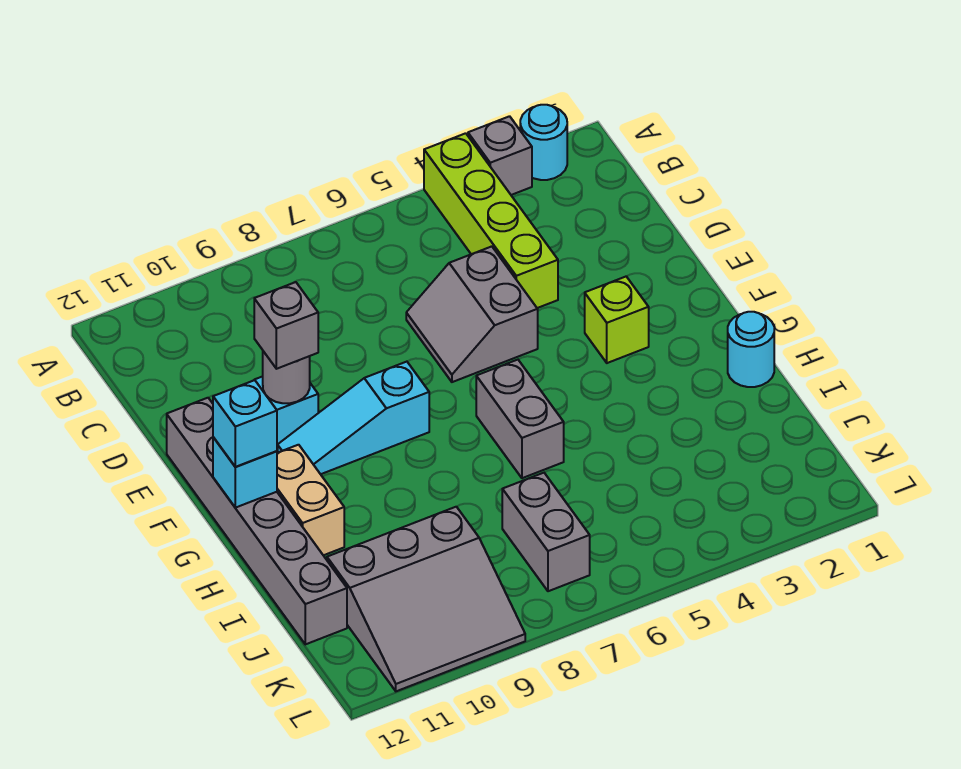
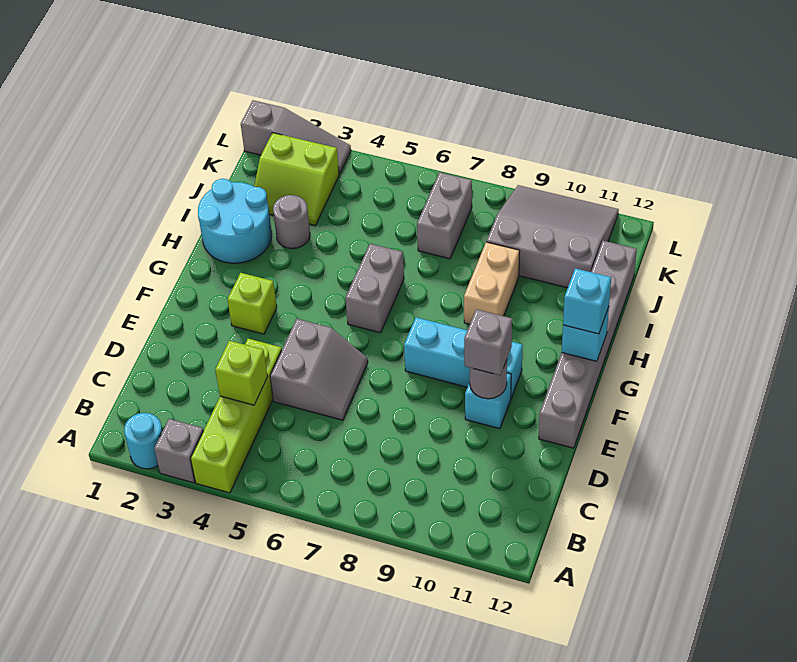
none -> lime 1x1 brick [215,341,268,405]
cyan 1x3 slope [278,362,429,474] -> cyan 1x3 brick [404,317,523,398]
tan 1x2 brick [277,445,344,555] -> tan 1x2 brick moved to [464,242,519,324]
cyan 1x1 round brick [728,312,774,387] -> cyan 2x2 round brick [198,179,272,263]
none -> grey 1x1 round brick [273,195,310,249]
none -> lime 2x2 slope [254,133,339,225]
none -> grey 1x3 slope [241,100,351,174]

